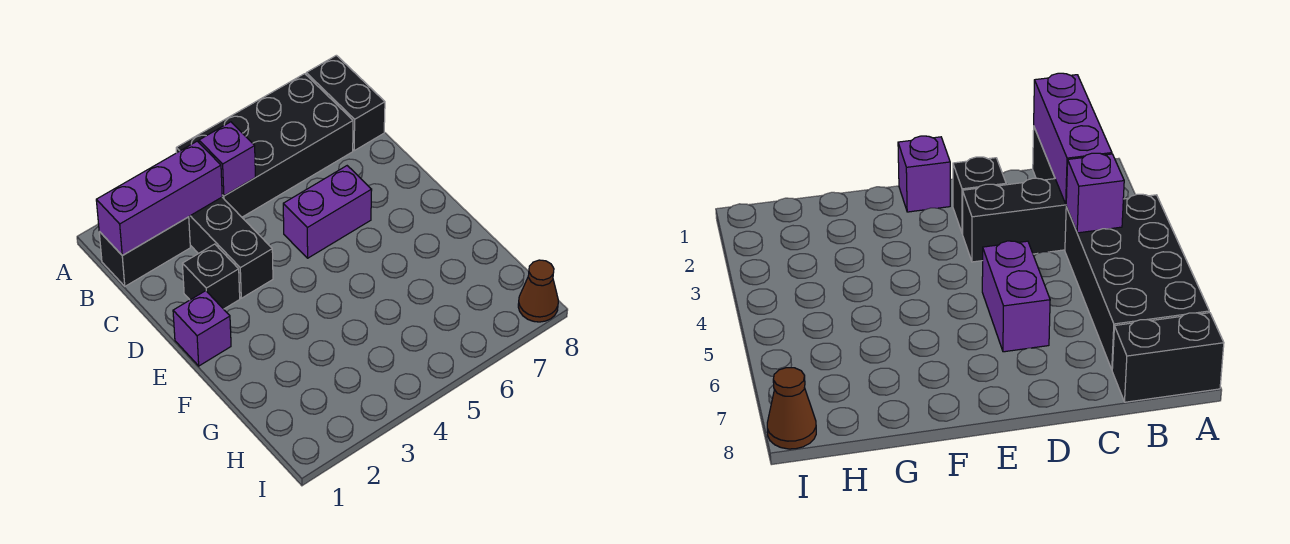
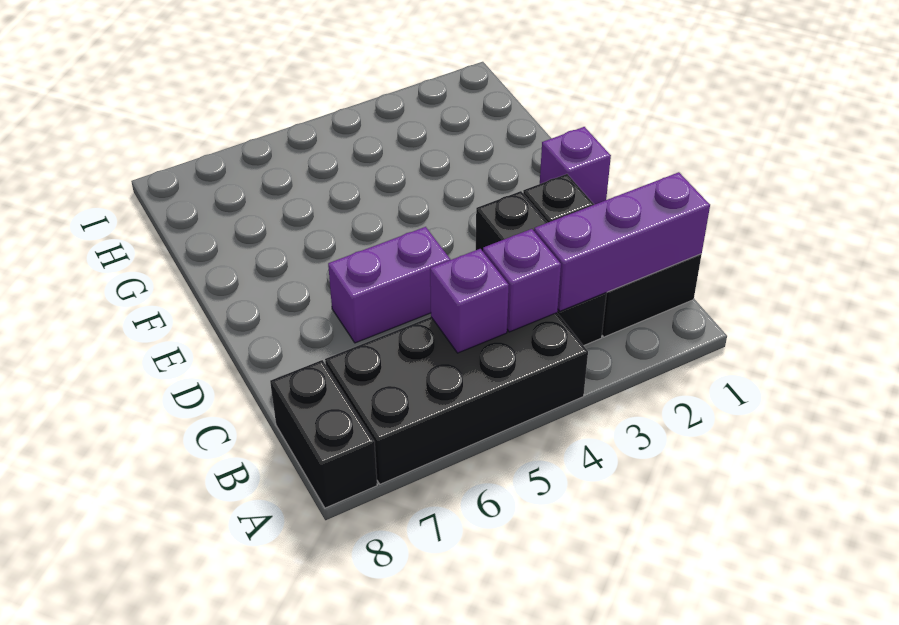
none -> purple 1x1 brick [430,249,509,353]
brown 1x1 cone [518,260,558,322] -> none

